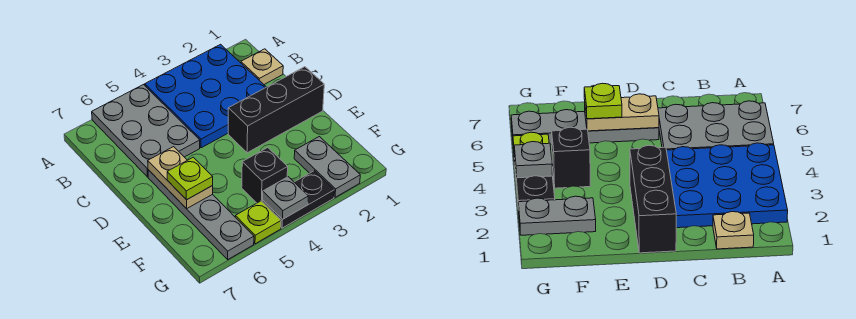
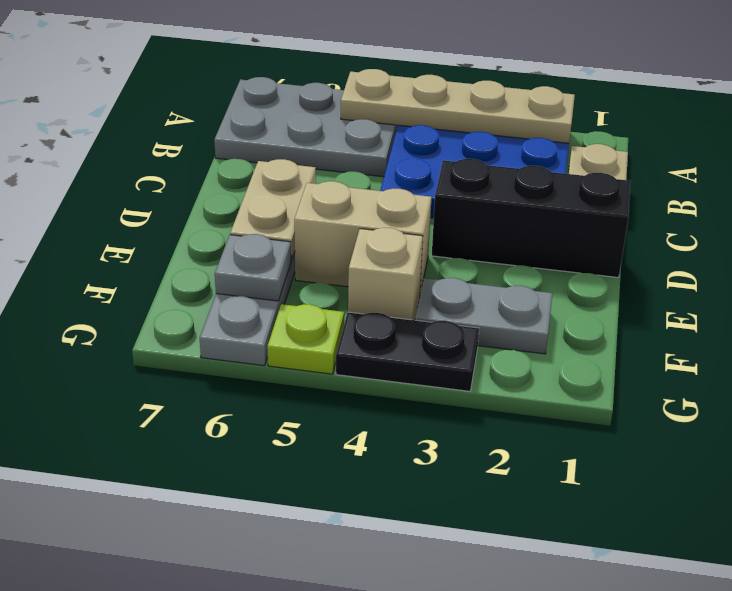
none -> tan 1x4 plate [341,69,575,143]
grey 2x3 plate [92,85,200,177] -> grey 2x3 plate turned to [214,77,398,177]
none -> tan 1x2 brick [294,181,432,293]
lime 1x1 plate [167,157,213,200] -> none
grey 1x2 plate [294,137,360,197] -> grey 1x2 plate turned to [415,278,553,354]
black 1x1 brick [242,148,288,203] -> tan 1x1 brick [348,228,423,320]
grey 1x1 plate [263,177,308,219] -> grey 1x1 plate moved to [215,234,291,301]

